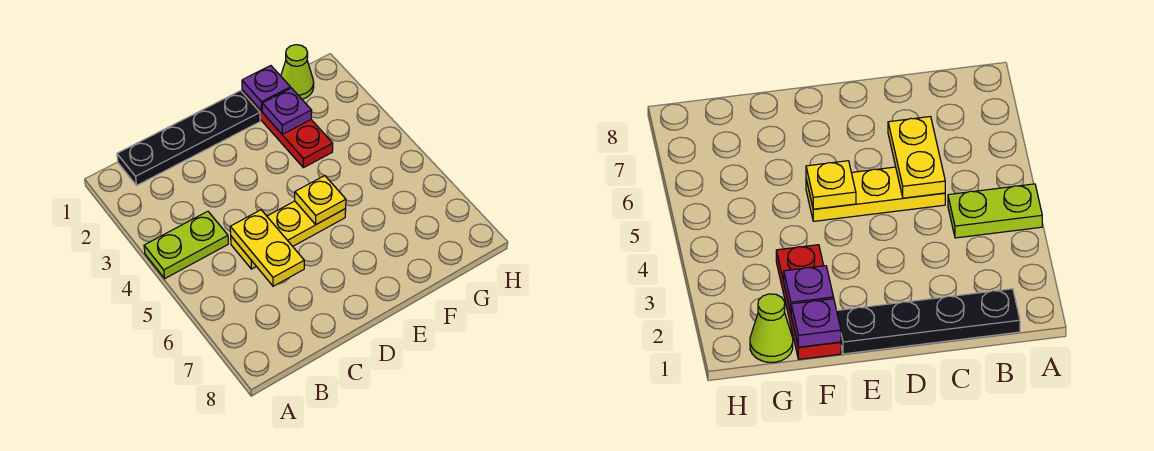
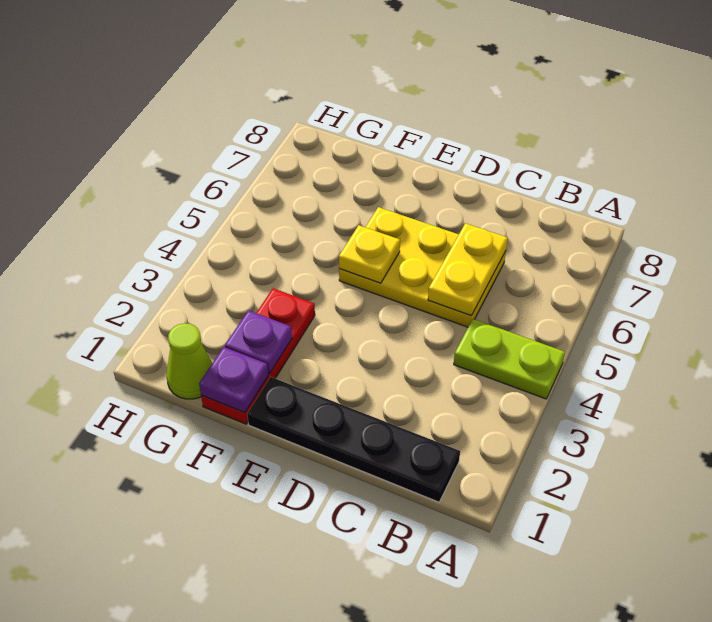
yellow 1x3 plate [231,201,346,269] -> yellow 2x3 plate [339,207,506,327]

